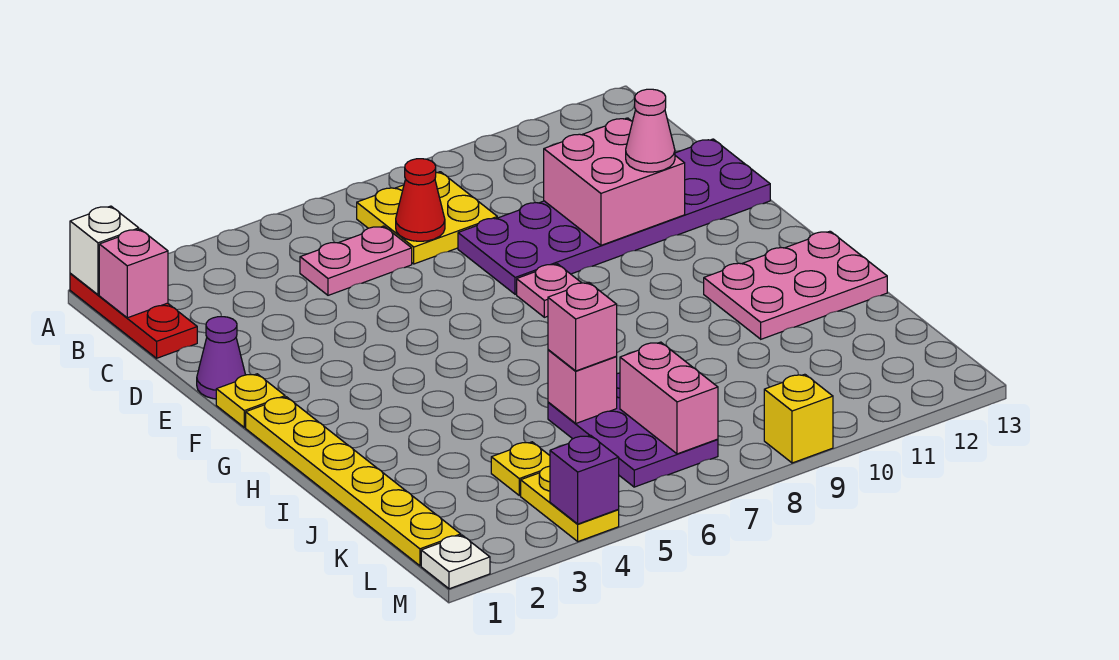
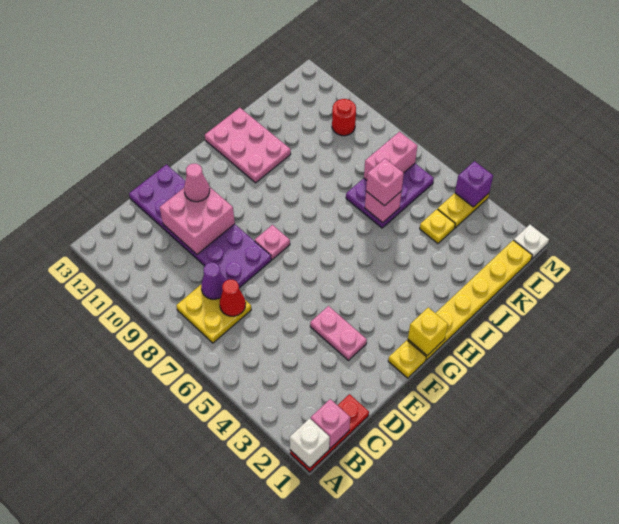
pink 1x2 plate [300,226,412,295] -> pink 1x2 plate moved to [310,306,367,360]
purple 1x1 cone [197,317,245,399] -> purple 1x1 cone moved to [201,263,226,299]
none -> red 1x1 round brick [332,99,356,136]
yellow 1x1 brick [764,374,833,463] -> yellow 1x1 brick moved to [408,308,448,356]

